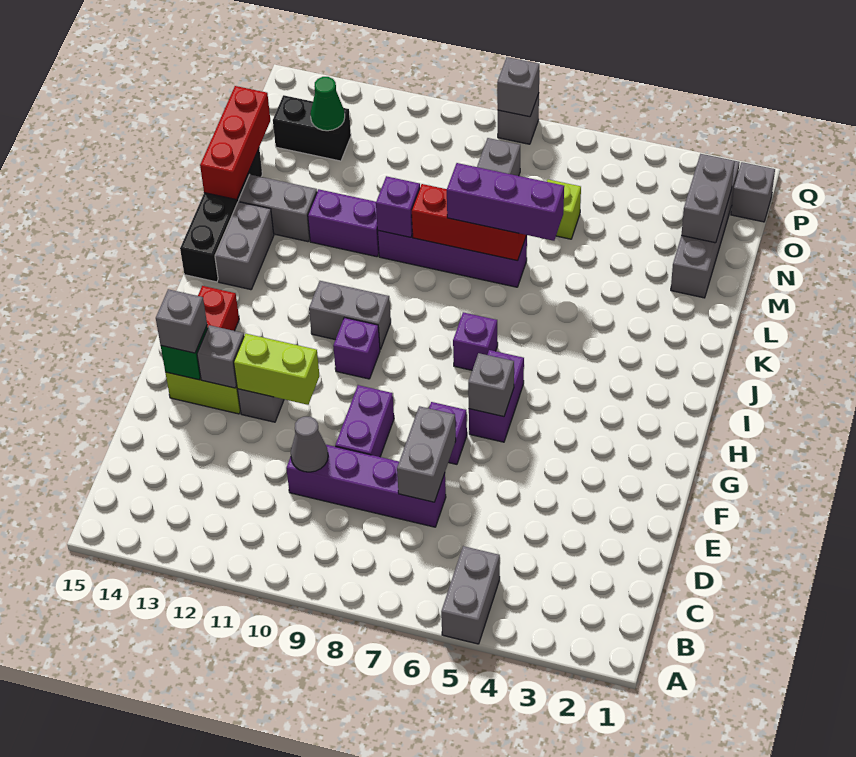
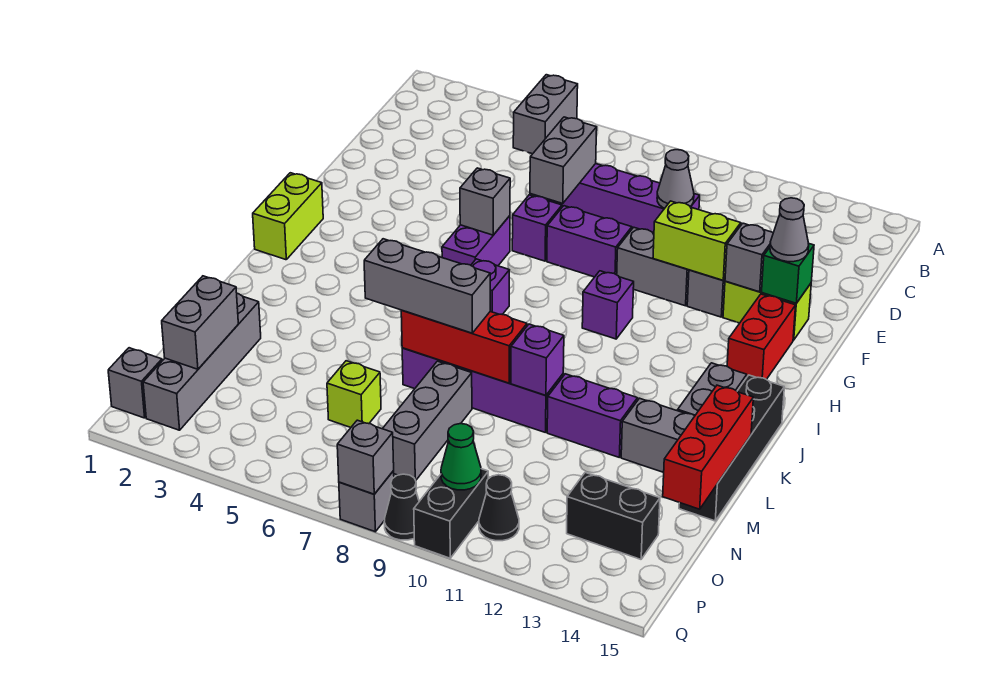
purple 1x2 brick [335,385,394,457] -> purple 1x2 brick turned to [547,206,632,277]
grey 1x1 brick [156,289,207,353] -> grey 1x1 cone [770,198,809,262]
none -> lime 1x2 brick [253,173,323,260]
grey 1x2 brick [309,281,391,349] -> grey 1x2 brick moved to [617,227,689,306]
purple 1x3 brick [447,163,564,241] -> grey 1x3 brick [364,239,490,333]
green 1x1 cone [310,77,345,131] -> green 1x1 cone moved to [441,424,481,490]
none -> black 1x2 brick [414,469,488,558]
none -> black 1x1 cone [479,475,519,541]
none -> black 1x1 cone [384,474,419,540]

